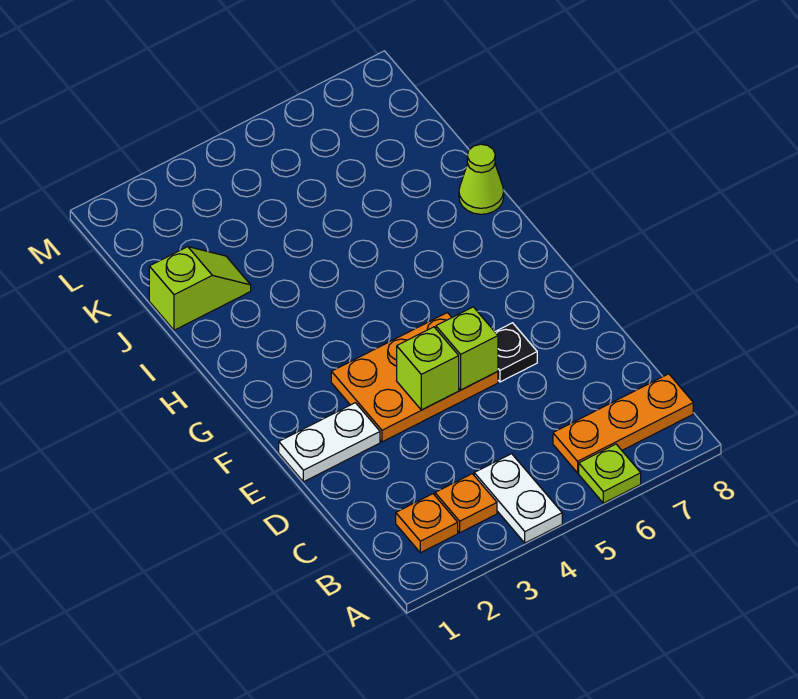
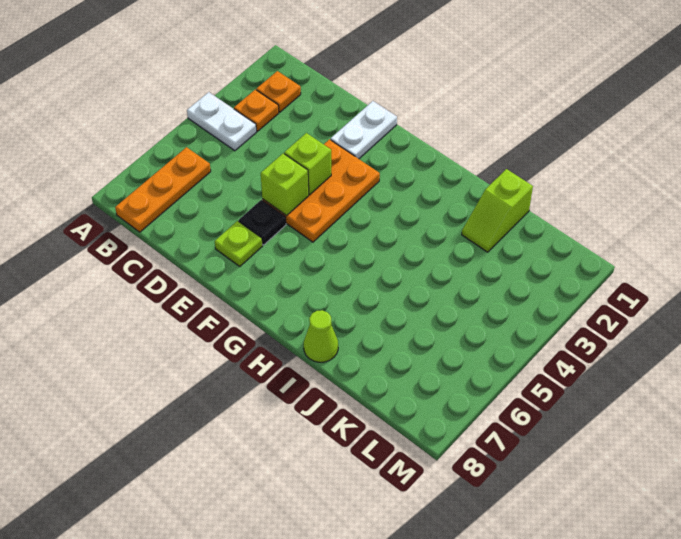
lime 1x1 plate [579,444,641,503] -> lime 1x1 plate moved to [215,221,263,266]

